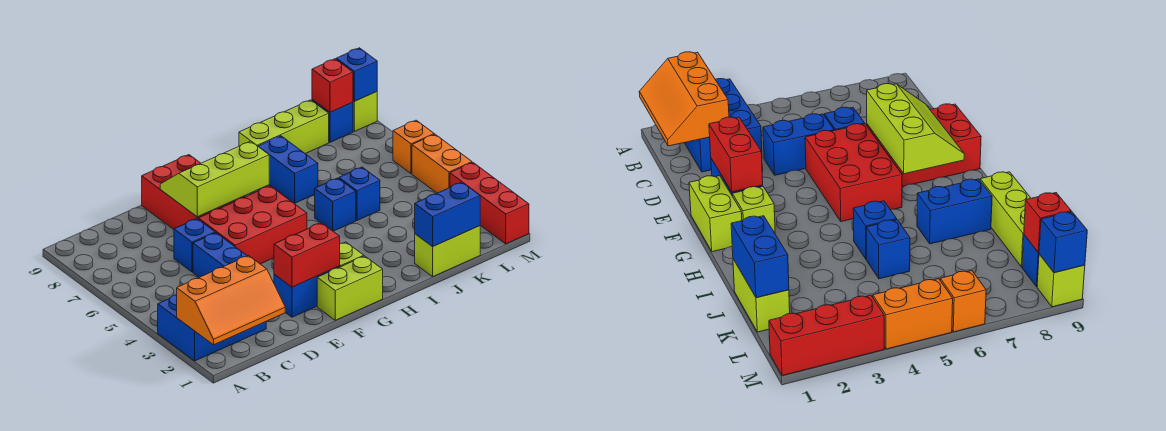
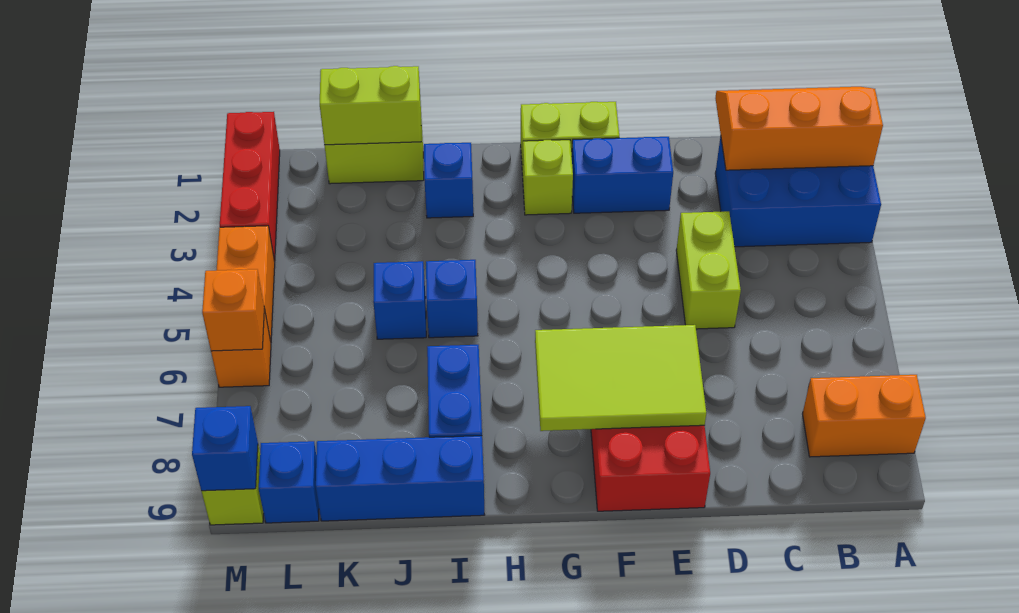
none -> orange 1x2 brick [803,375,926,457]
blue 1x2 brick [193,233,247,277] -> lime 1x2 brick [676,211,741,329]
blue 1x1 brick [174,219,215,272] -> blue 1x1 brick moved to [424,143,473,218]
red 1x2 brick [274,223,340,287] -> none
red 2x3 brick [198,186,307,264] -> none
lime 2x3 slope [160,141,269,217] -> lime 2x3 tile [535,325,706,431]
lime 1x3 brick [239,100,329,154] -> blue 1x3 brick [316,436,485,521]
blue 1x2 brick [415,182,480,247] -> lime 1x2 brick [320,66,421,145]
red 1x1 brick [312,59,353,112] -> none
none -> orange 1x1 brick [202,269,264,351]

